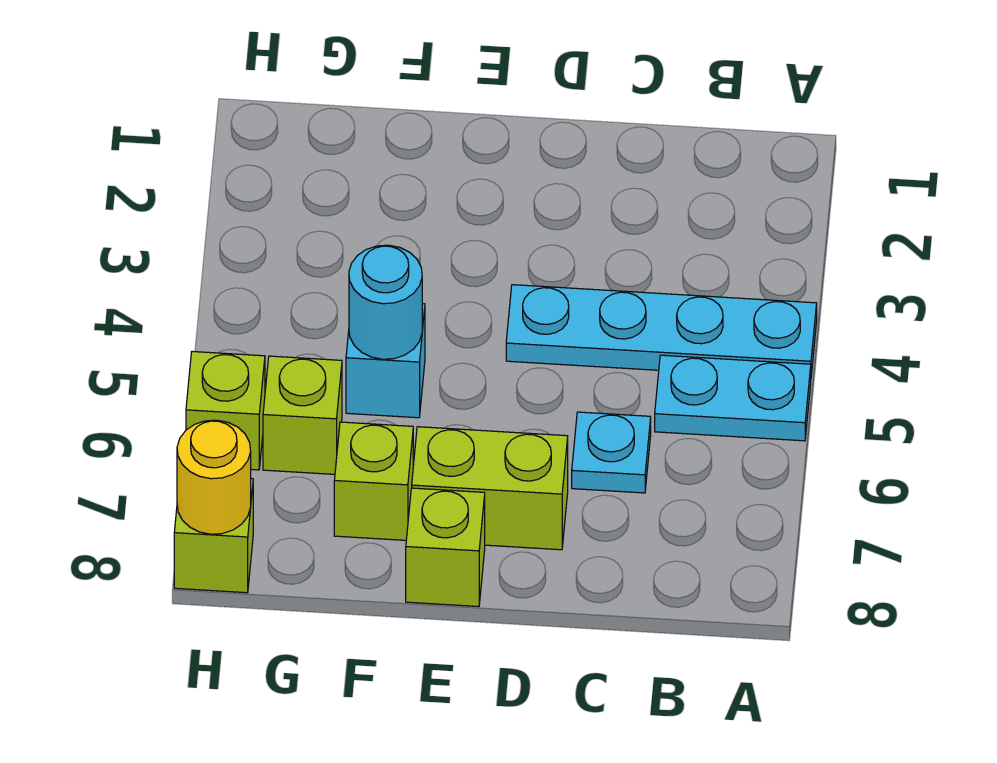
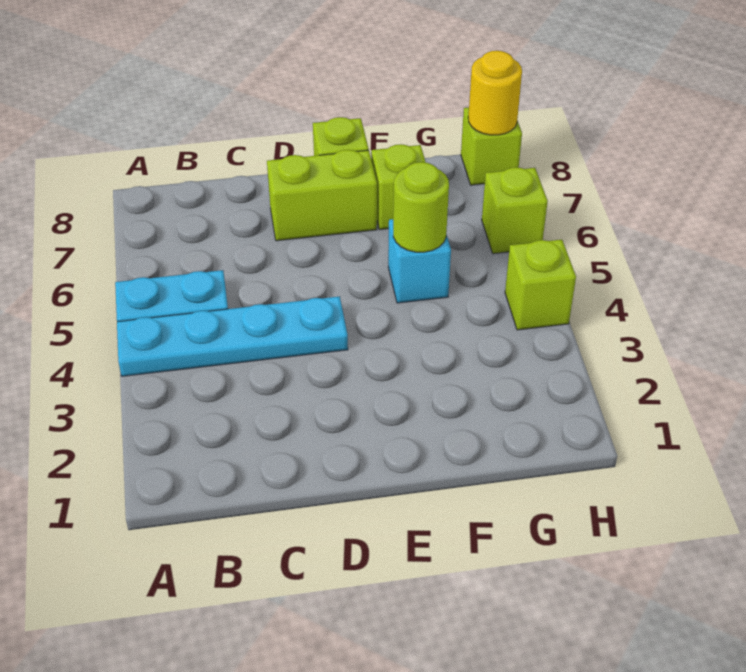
cyan 1x1 plate [572,412,651,493] -> none
cyan 1x1 round brick [349,245,422,359] -> lime 1x1 round brick [393,162,449,252]
lime 1x1 brick [263,356,342,474] -> lime 1x1 brick moved to [505,240,576,330]

